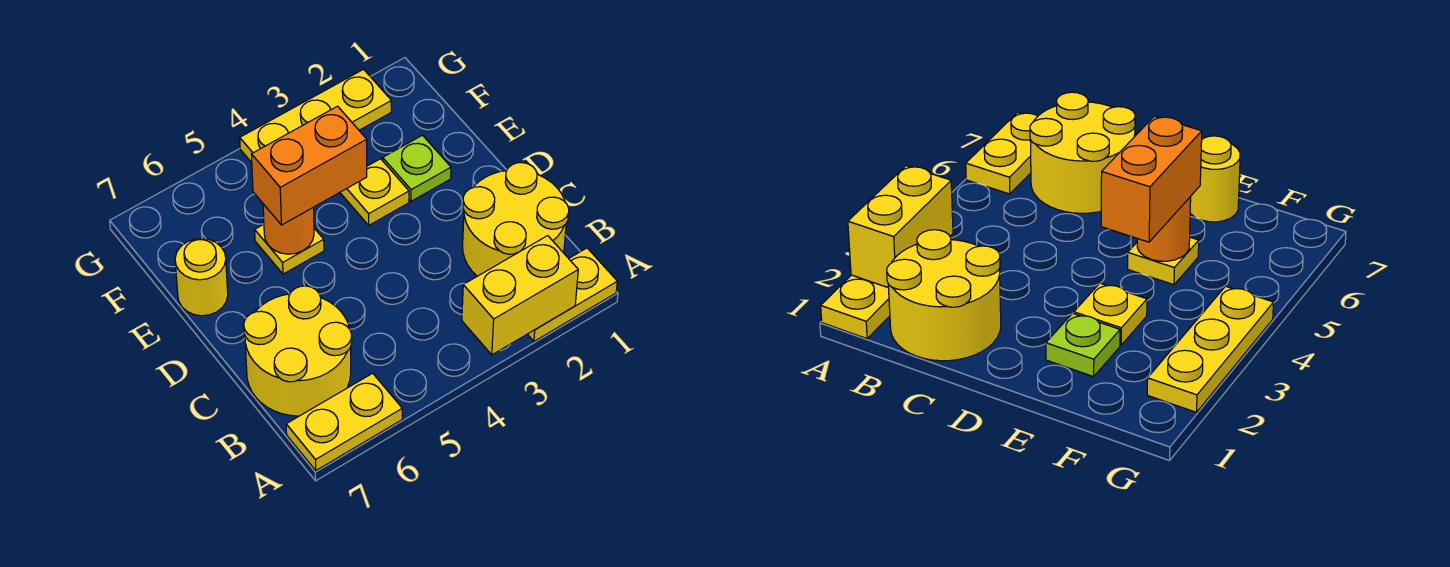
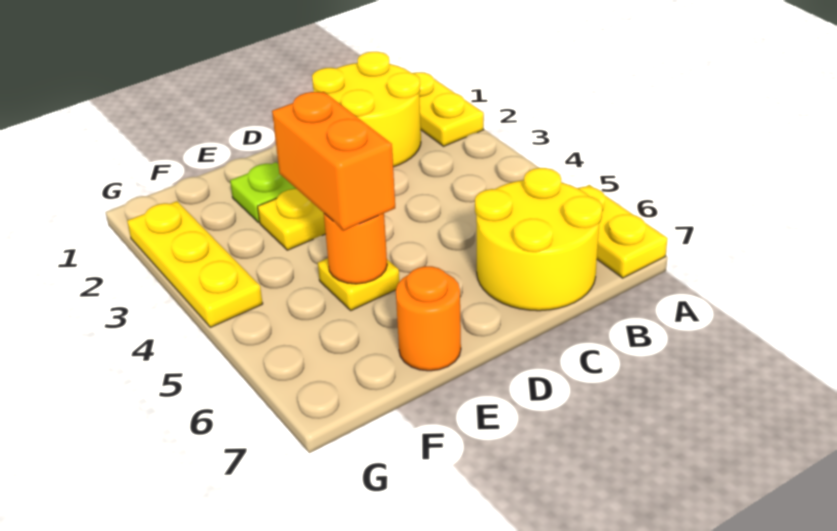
yellow 1x2 brick [462,236,578,355] -> none
yellow 1x1 round brick [175,238,228,316] -> orange 1x1 round brick [396,266,461,371]

